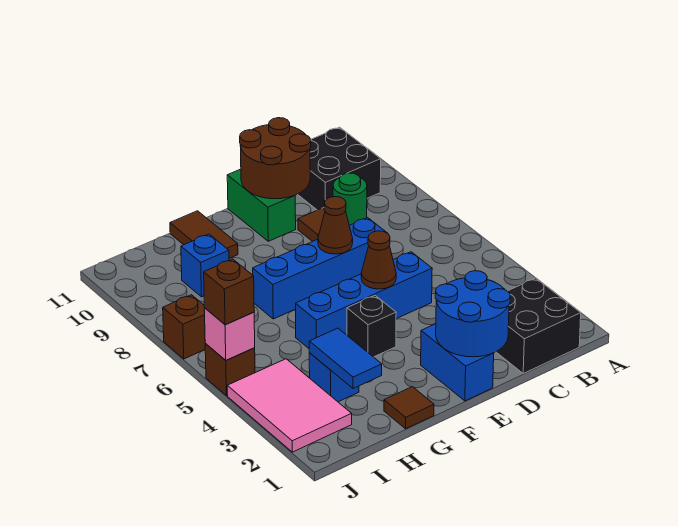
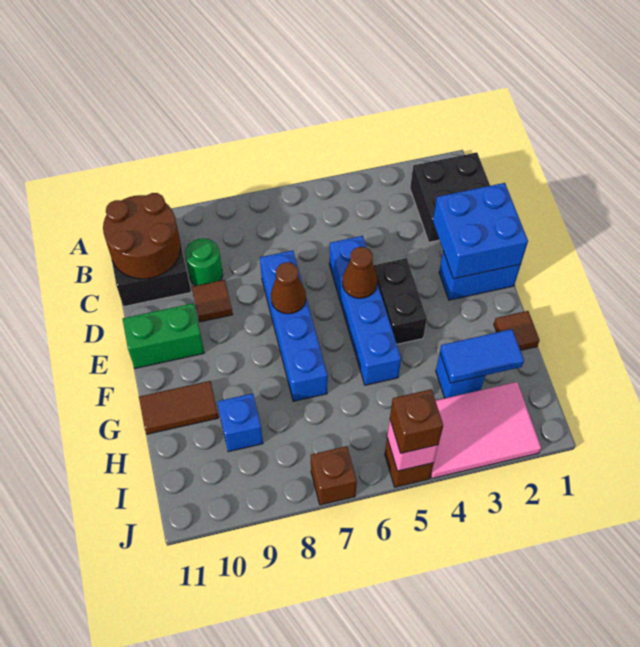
blue 2x2 round brick [435,271,510,357] -> blue 2x2 brick [433,183,528,279]
brown 2x2 round brick [240,118,311,199] -> brown 2x2 round brick moved to [103,193,181,279]
black 1x1 brick [347,295,396,357] -> black 1x2 brick [374,258,427,344]

